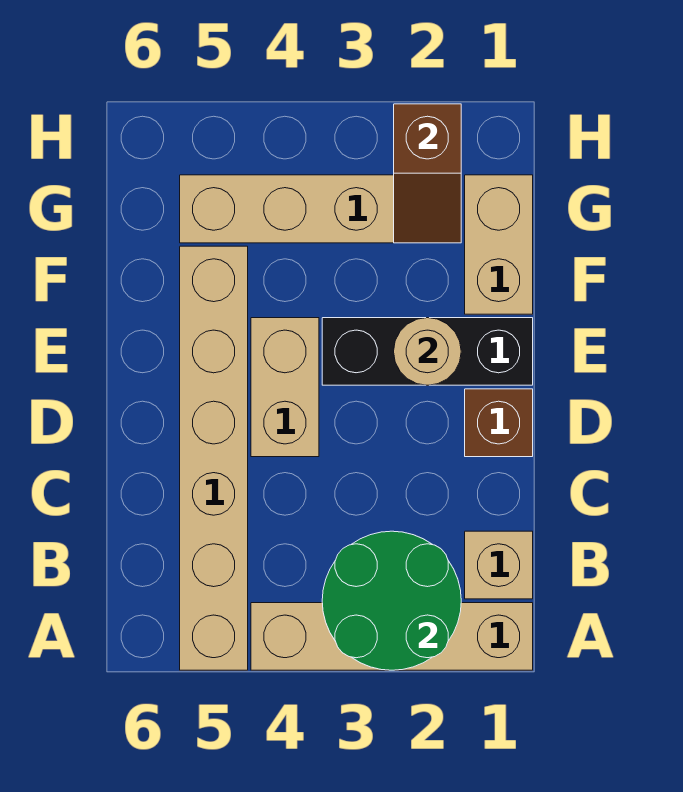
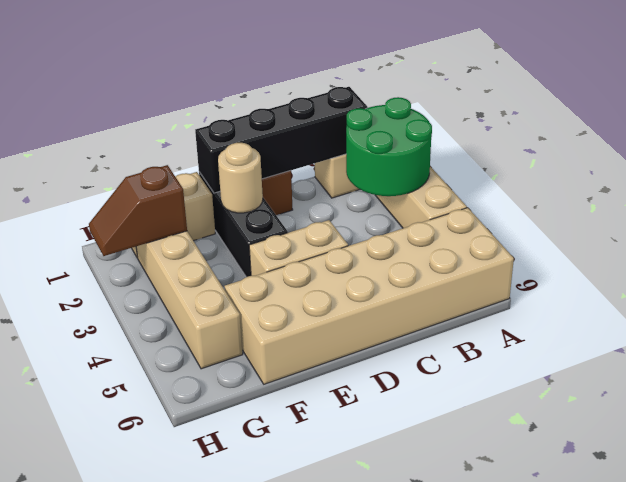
tan 1x6 brick [180,246,248,670] -> tan 2x6 brick [224,208,514,384]
none -> black 1x4 brick [195,87,368,193]
brown 1x2 slope [394,104,461,243] -> brown 1x2 slope turned to [89,165,187,256]

